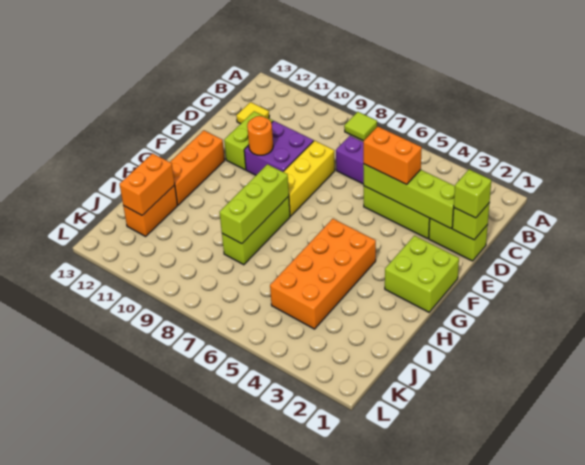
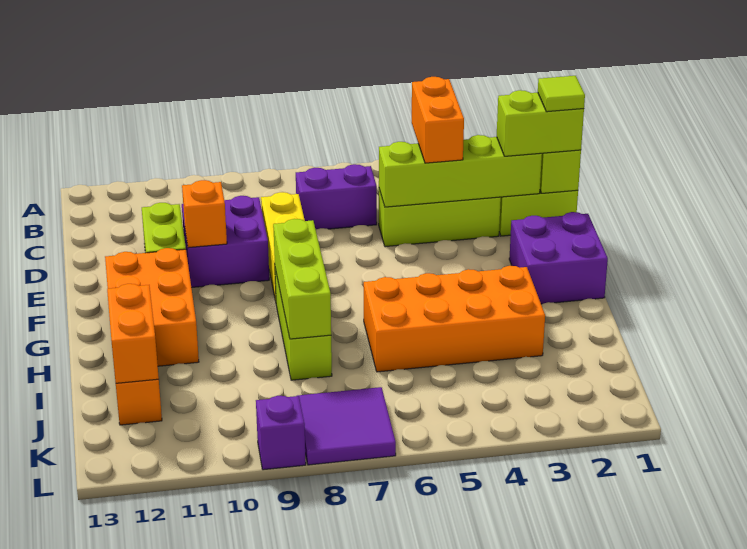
lime 1x1 tile [344,112,377,141] -> lime 1x1 tile moved to [538,76,585,112]
yellow 1x1 tile [236,102,269,124] -> none
lime 1x1 brick [454,169,491,218] -> lime 1x2 brick [497,90,584,156]
orange 1x2 brick [363,127,422,184] -> orange 1x2 brick turned to [412,77,464,163]
orange 1x1 round brick [247,116,273,155] -> orange 1x1 brick [182,180,227,248]
lime 2x2 brick [385,236,459,312] -> purple 2x2 brick [509,212,608,304]
orange 1x3 brick [170,130,225,205] -> orange 2x3 brick [105,248,199,366]
orange 2x4 brick [270,219,376,329] -> orange 2x4 brick turned to [364,266,545,372]
none -> purple 2x2 tile [297,387,396,465]
none -> purple 1x1 brick [256,396,306,470]

